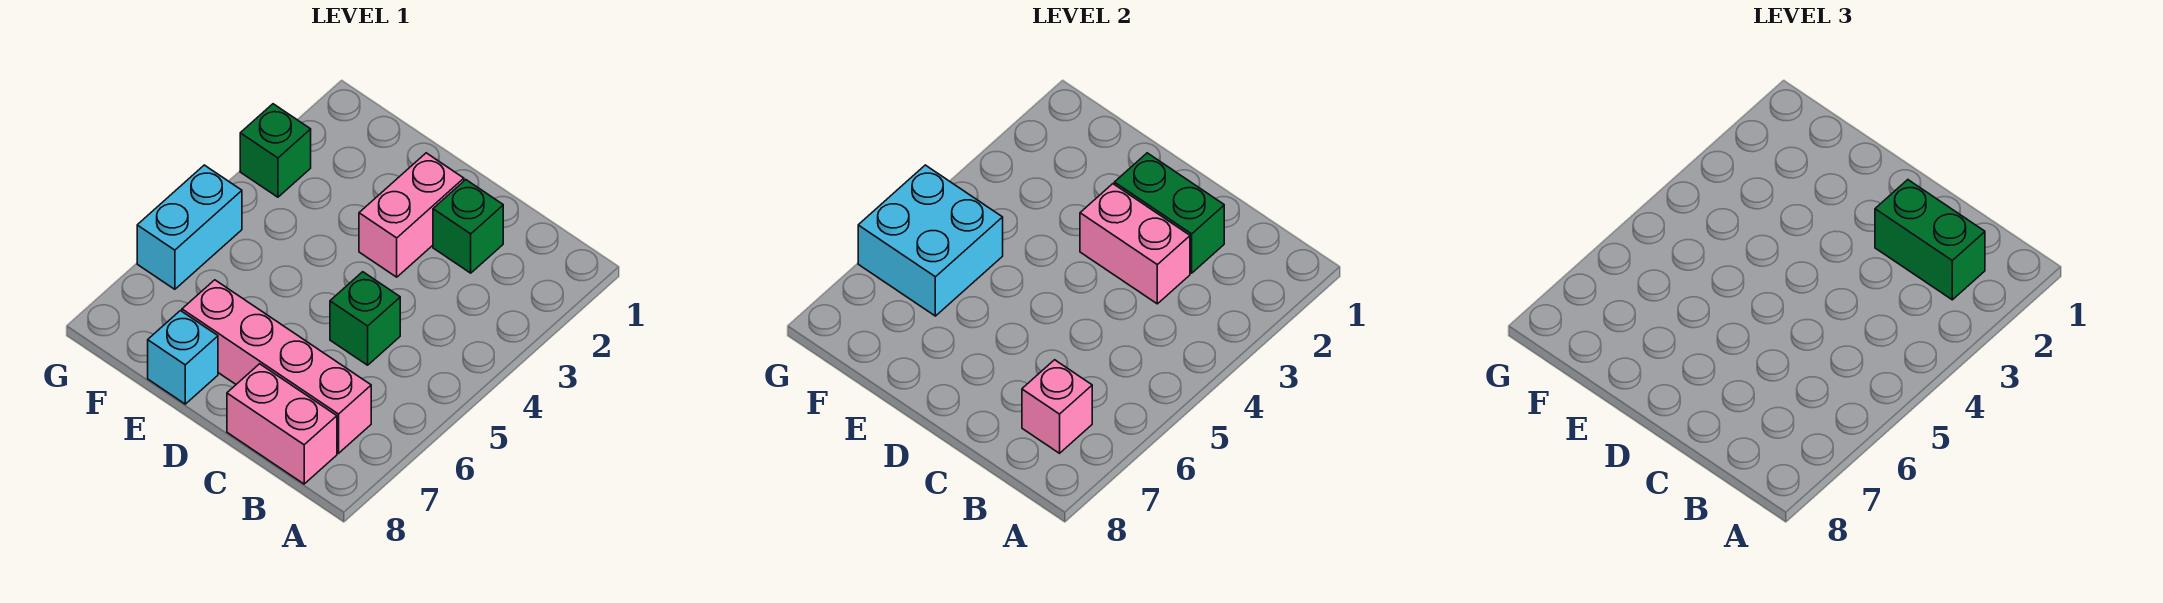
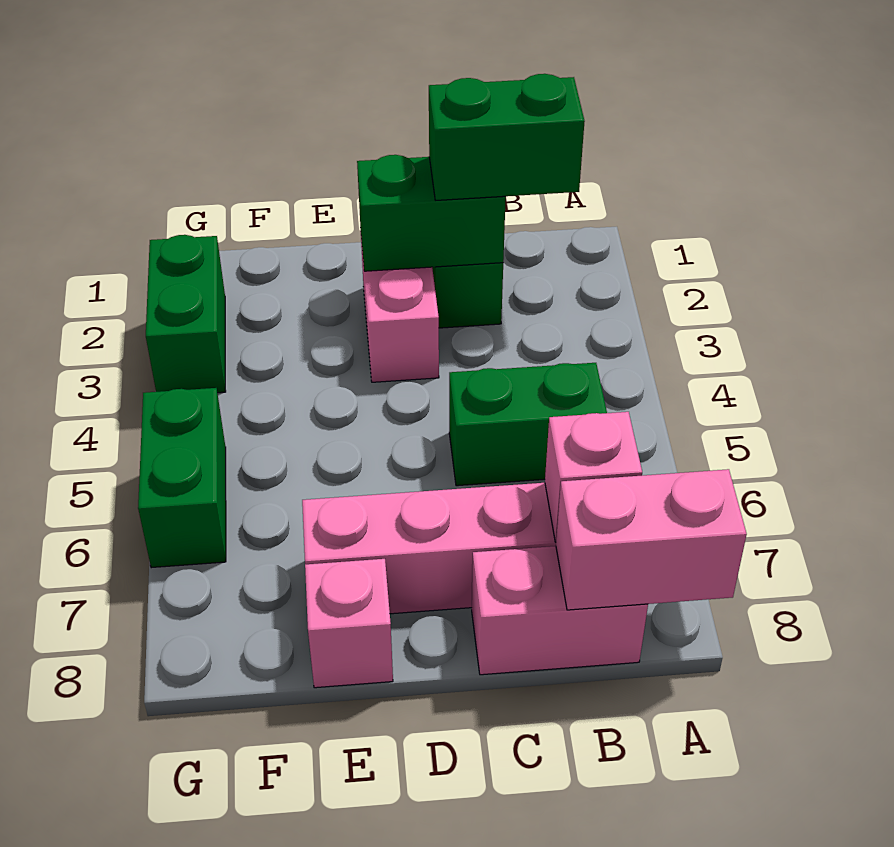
pink 1x2 brick [1080,184,1190,304] -> pink 1x2 brick moved to [556,469,747,610]
green 1x1 brick [330,272,400,365] -> green 1x2 brick [449,363,607,486]
cyan 1x1 brick [148,311,218,404] -> pink 1x1 brick [305,559,393,688]
cyan 2x2 brick [858,165,1003,316] -> none
green 1x1 brick [240,104,311,197] -> green 1x2 brick [146,235,226,393]
cyan 1x2 brick [137,165,242,289] -> green 1x2 brick [138,388,226,568]

